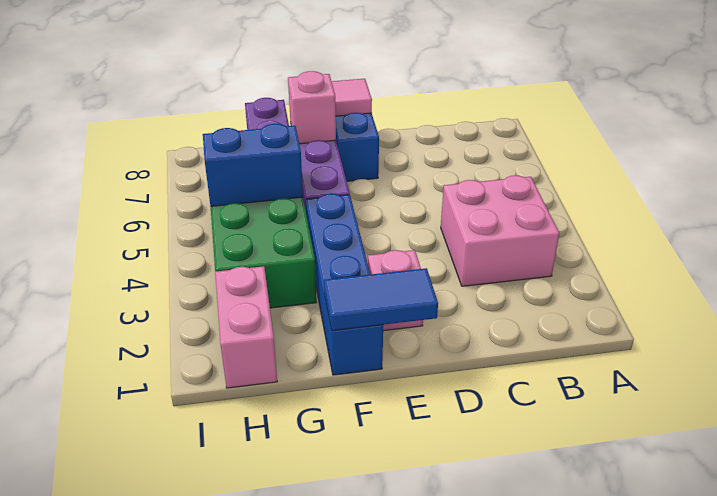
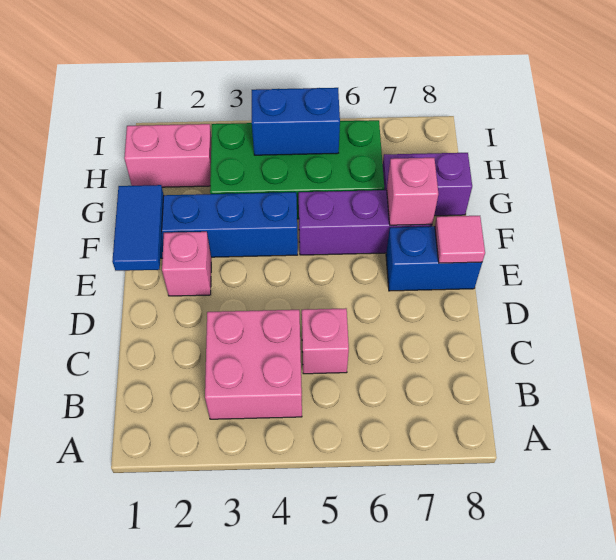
none -> pink 1x1 brick [302,308,349,374]
blue 1x2 brick [203,124,303,206] -> blue 1x2 brick turned to [252,88,340,155]

